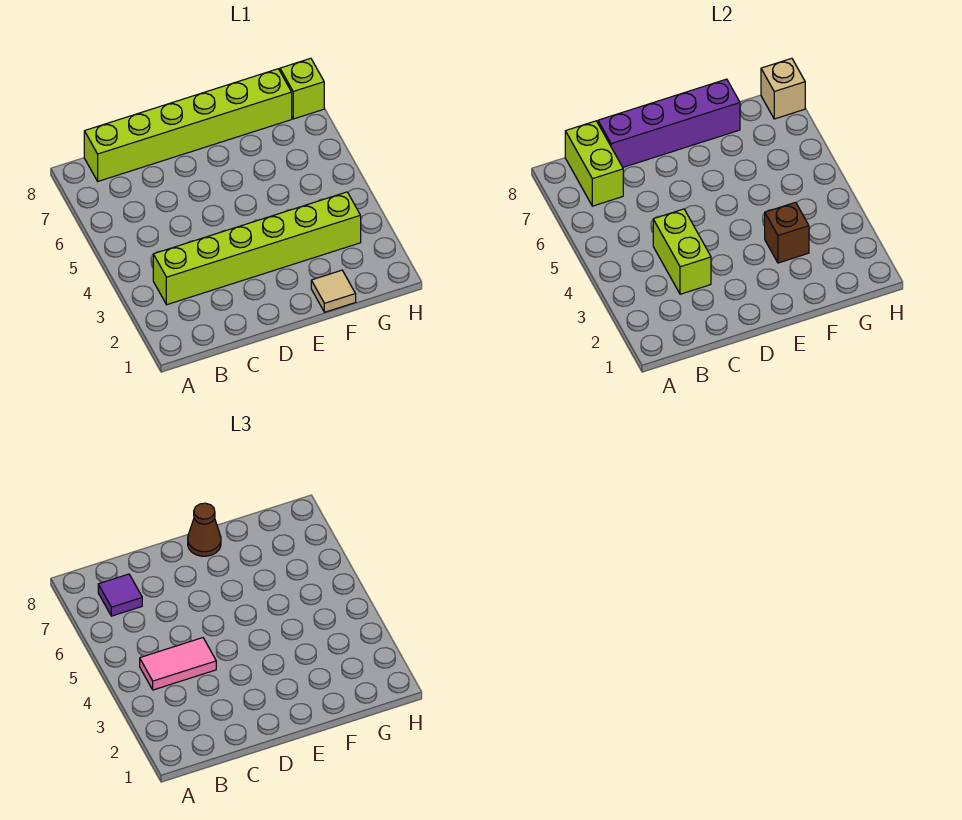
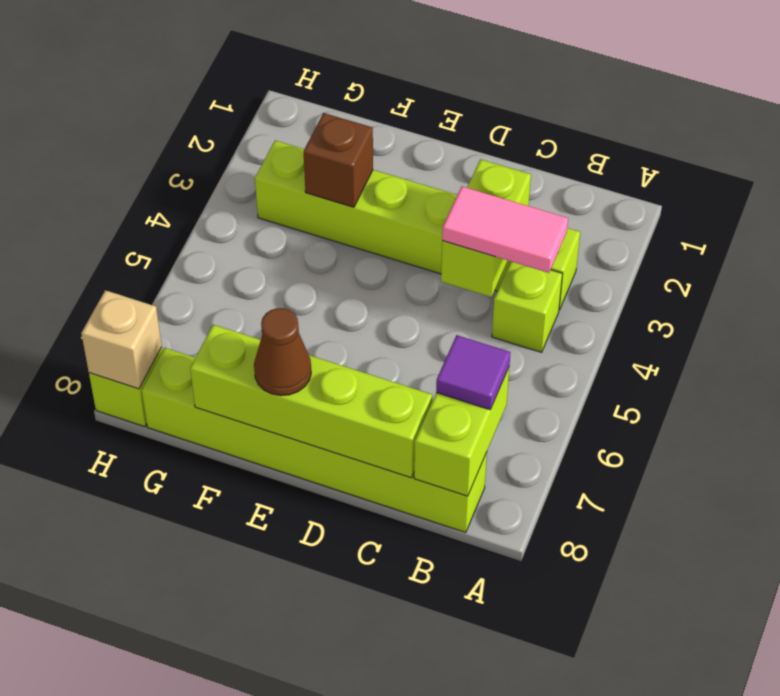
none -> lime 1x1 brick [492,262,563,352]
purple 1x4 brick [598,79,740,167] -> lime 1x4 brick [190,325,432,478]
tan 1x1 tile [311,270,356,312] -> none

